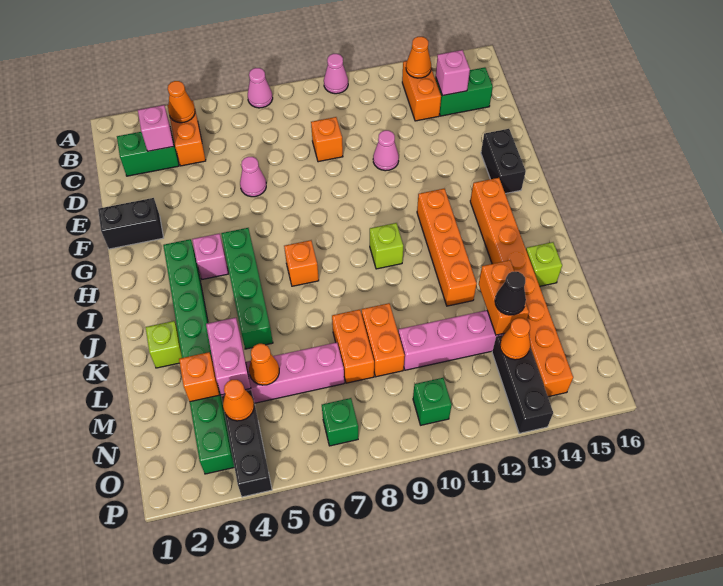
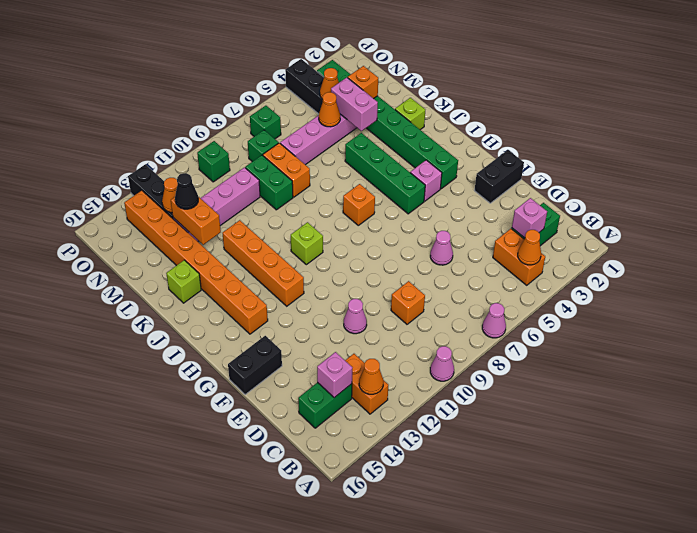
black 1x2 brick [481,129,526,194] -> black 1x2 brick turned to [228,336,282,394]
orange 1x2 brick [362,303,405,377] -> green 1x2 brick [245,155,293,210]
none -> green 1x1 brick [248,130,279,162]

